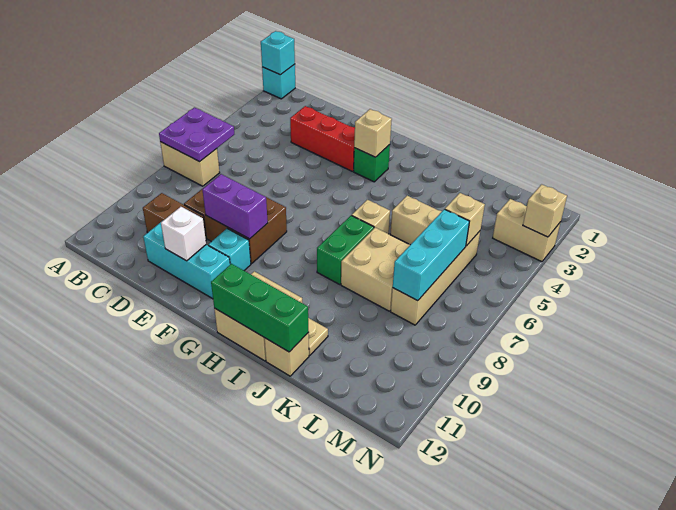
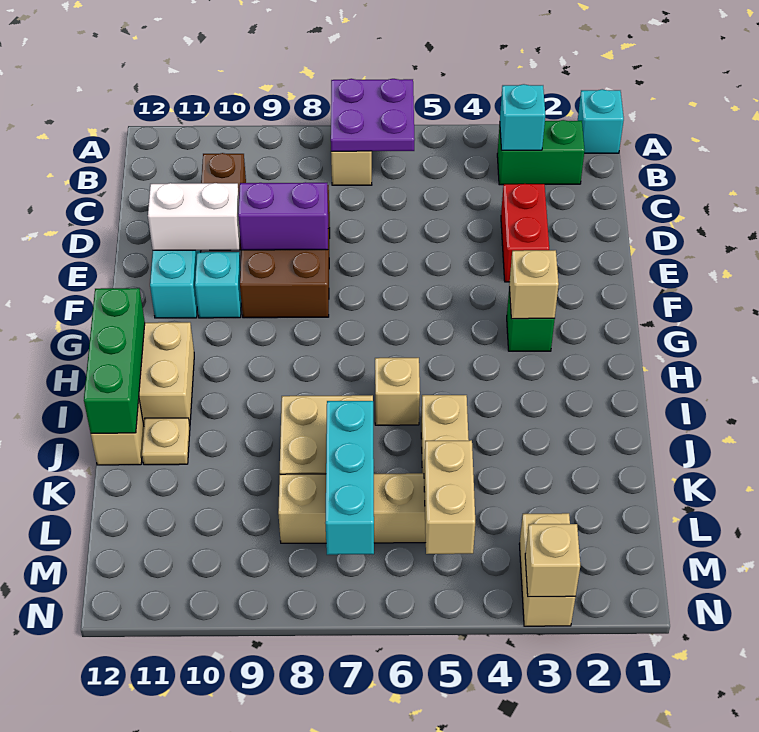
cyan 1x1 brick [261,31,295,75] -> cyan 1x1 brick moved to [500,84,545,150]
red 1x3 brick [290,106,355,172] -> red 1x2 brick [501,184,549,282]
purple 1x2 brick [202,174,268,239] -> purple 1x2 brick turned to [238,182,328,250]
white 1x1 brick [161,207,206,261] -> white 1x2 brick [148,183,240,250]
green 1x2 brick [317,215,374,285] -> green 1x2 brick moved to [497,120,585,185]
tan 1x1 brick [445,193,485,246] -> tan 1x2 brick [424,440,475,554]
cyan 1x3 brick [393,209,469,301] -> cyan 1x3 brick turned to [325,401,374,555]

